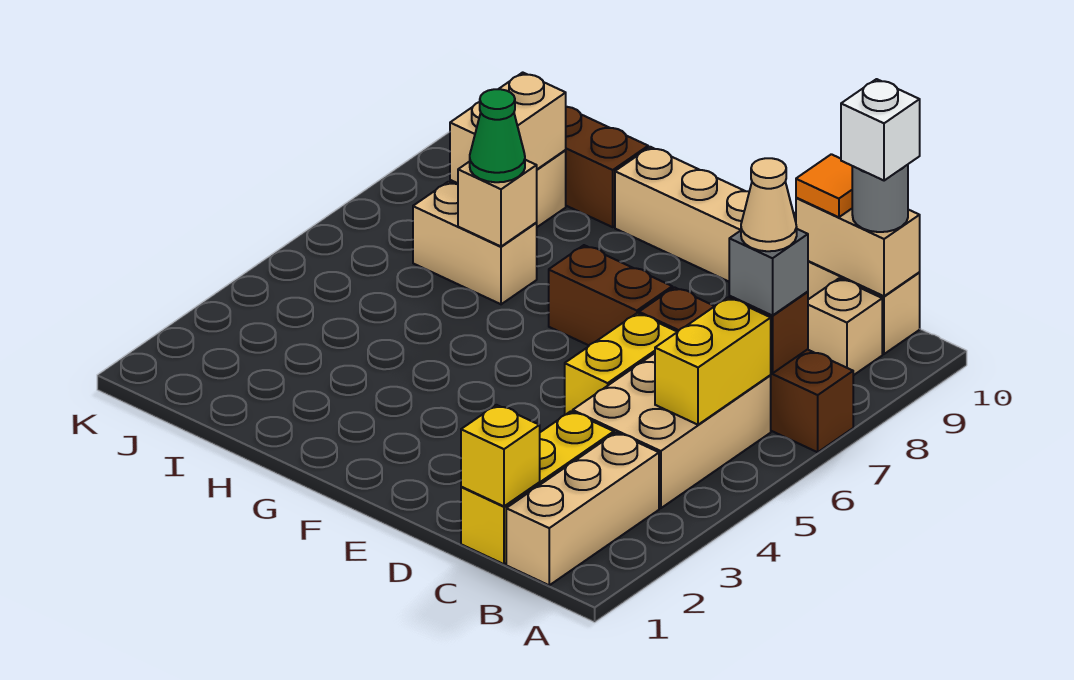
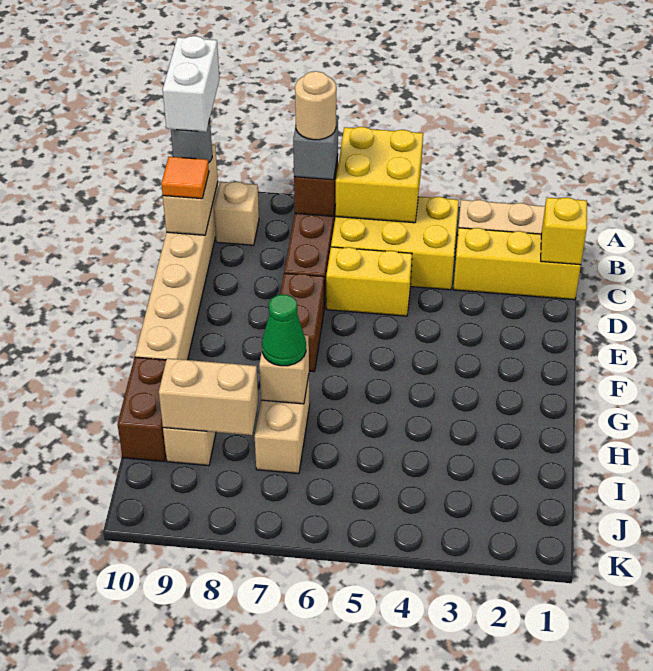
tan 2x3 brick [573,353,771,508] -> yellow 2x3 brick [331,197,459,290]
yellow 1x2 brick [655,298,771,425] -> yellow 2x2 brick [335,127,423,223]
tan 1x1 cone [741,158,797,251] -> tan 1x1 round brick [295,71,336,140]
white 1x1 brick [841,79,920,181] -> white 1x2 brick [163,36,219,132]

